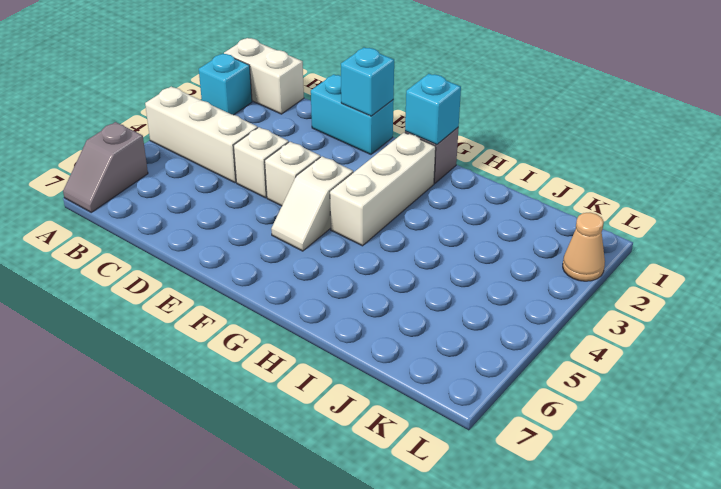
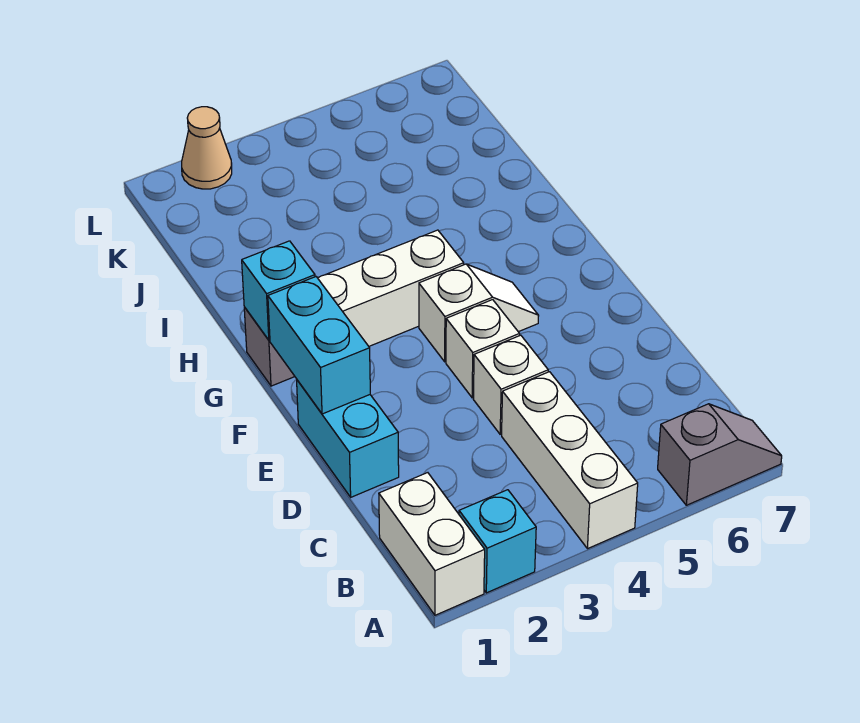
cyan 1x1 brick [341,47,394,116] -> cyan 1x2 brick [268,277,370,414]

